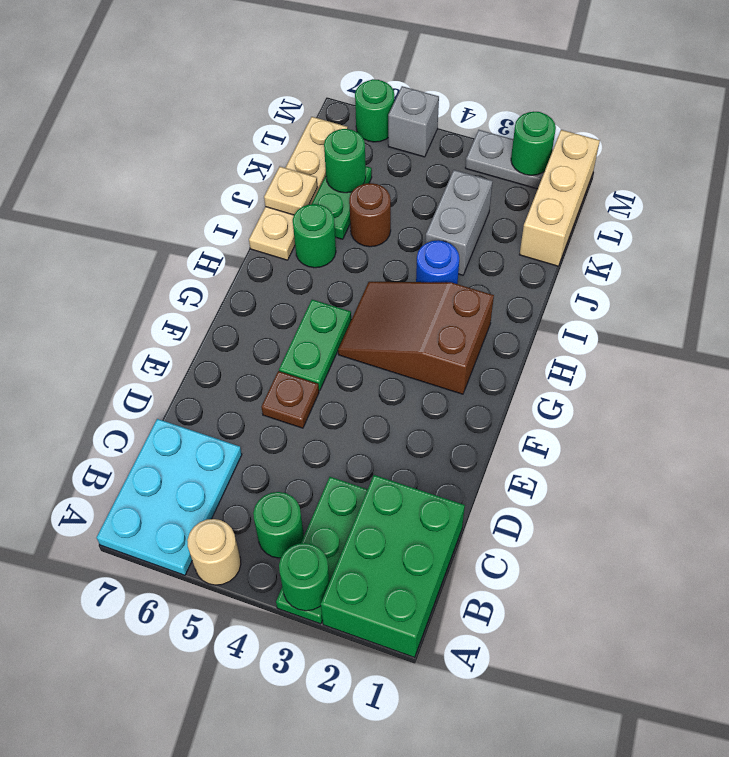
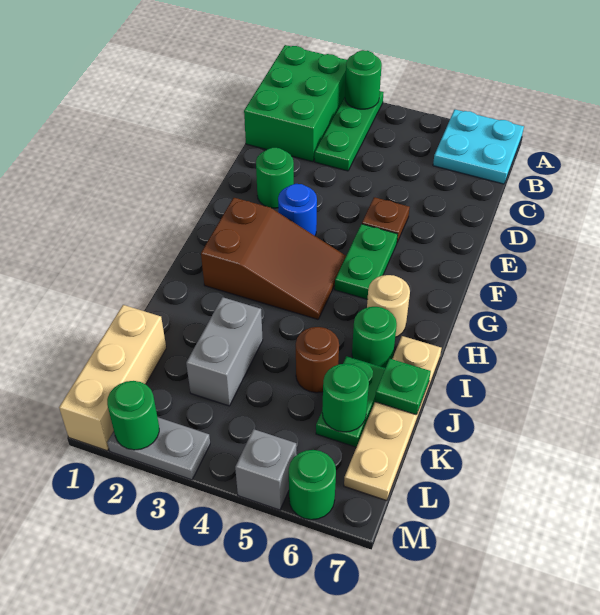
tan 1x1 round brick [187,519,241,585] -> tan 1x1 round brick moved to [367,275,410,337]
cyan 2x3 plate [97,419,242,575] -> cyan 2x2 plate [433,110,524,184]
green 1x1 round brick [253,492,304,558] -> green 1x1 round brick moved to [256,148,294,208]
blue 1x1 round brick [416,240,459,284] -> blue 1x1 round brick moved to [278,184,317,236]
tan 1x1 plate [264,167,318,215] -> green 1x1 plate [375,359,431,415]

